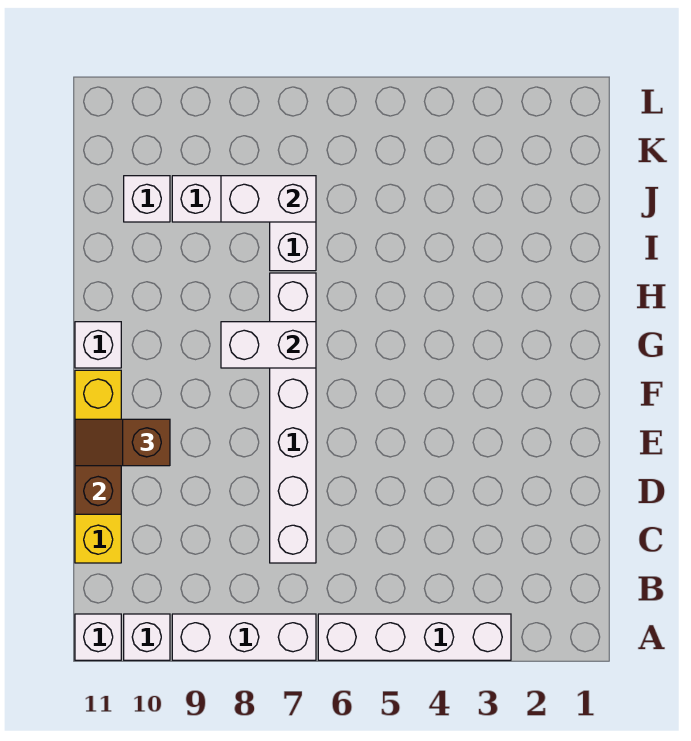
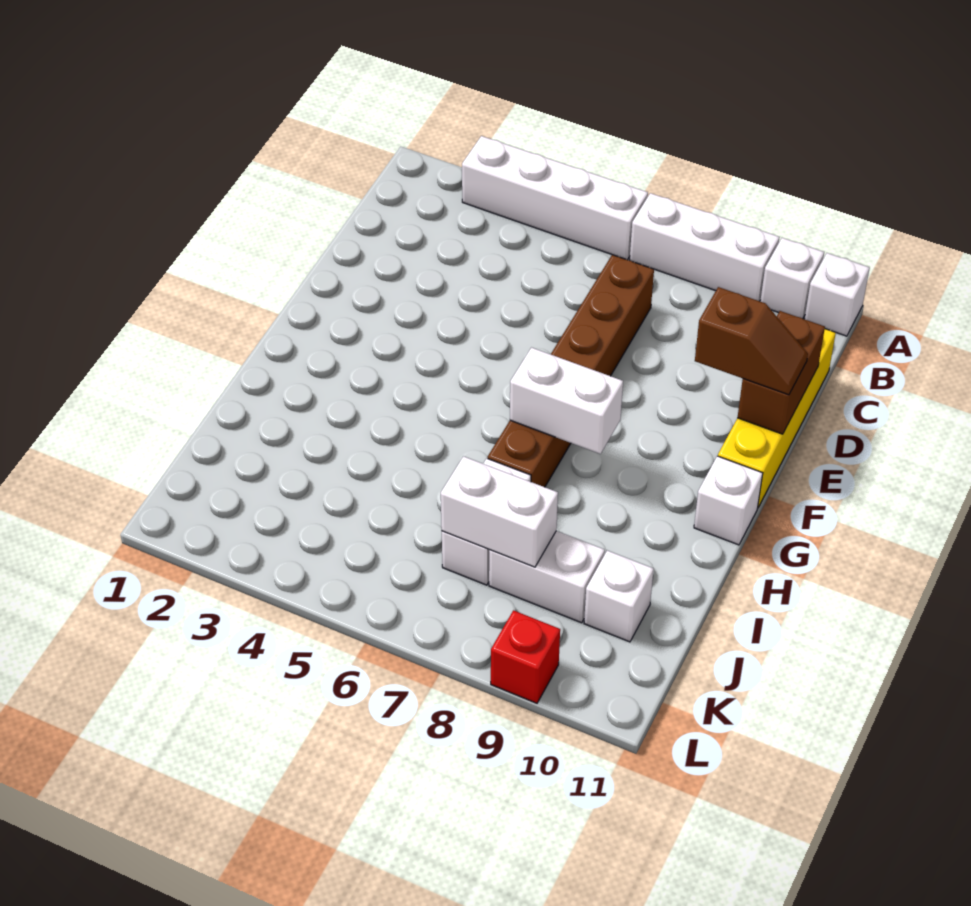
white 1x6 brick [270,273,316,563] -> brown 1x6 brick [488,255,654,487]
none -> red 1x1 brick [491,610,560,703]

